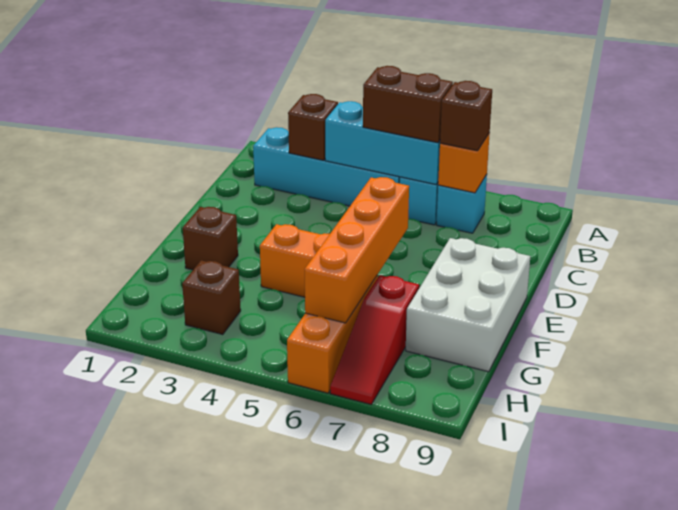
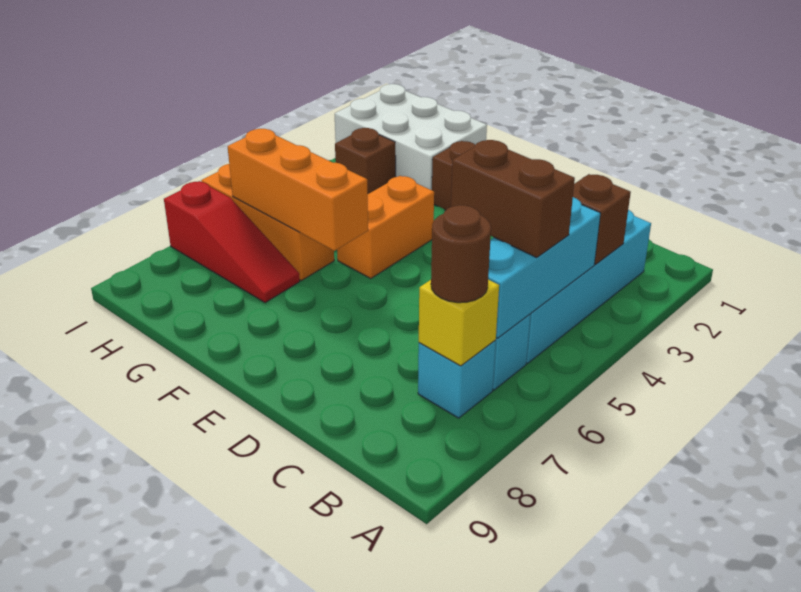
brown 1x2 brick [363,66,453,143] -> brown 1x2 brick turned to [451,140,575,257]
orange 1x1 brick [438,133,490,193] -> yellow 1x1 brick [419,279,499,366]
brown 1x1 brick [440,81,492,151] -> brown 1x1 round brick [431,205,491,303]
orange 1x4 brick [305,177,409,323] -> orange 1x3 brick [228,129,368,251]
white 2x3 brick [406,238,530,372] -> white 2x3 brick moved to [335,84,487,190]
red 1x3 slope [330,275,419,404] -> red 1x3 slope turned to [164,181,300,303]

